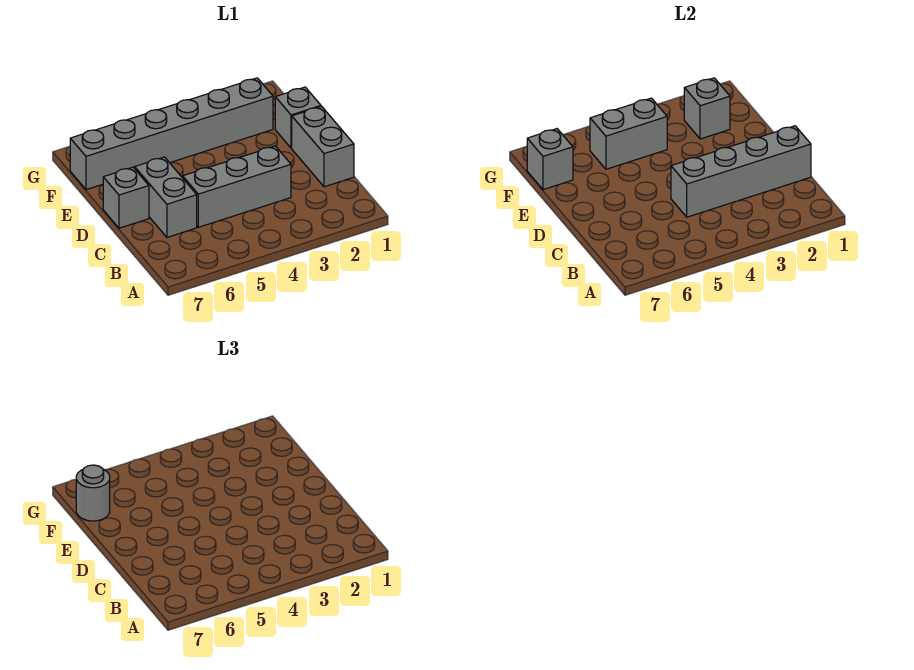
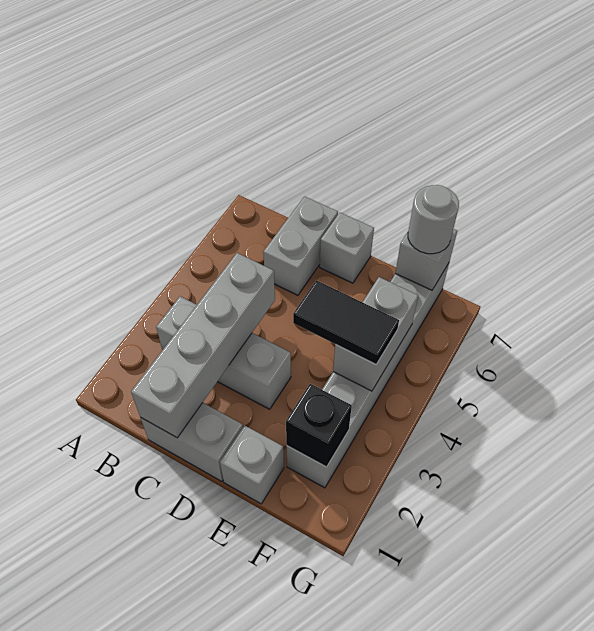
grey 1x3 brick [183,146,291,227] -> grey 1x3 brick turned to [156,296,291,409]
grey 1x2 brick [135,157,197,237] -> grey 1x2 brick turned to [263,196,338,295]
none -> black 1x2 tile [293,280,399,364]
grey 1x1 brick [684,78,730,139] -> black 1x1 brick [286,384,352,467]

